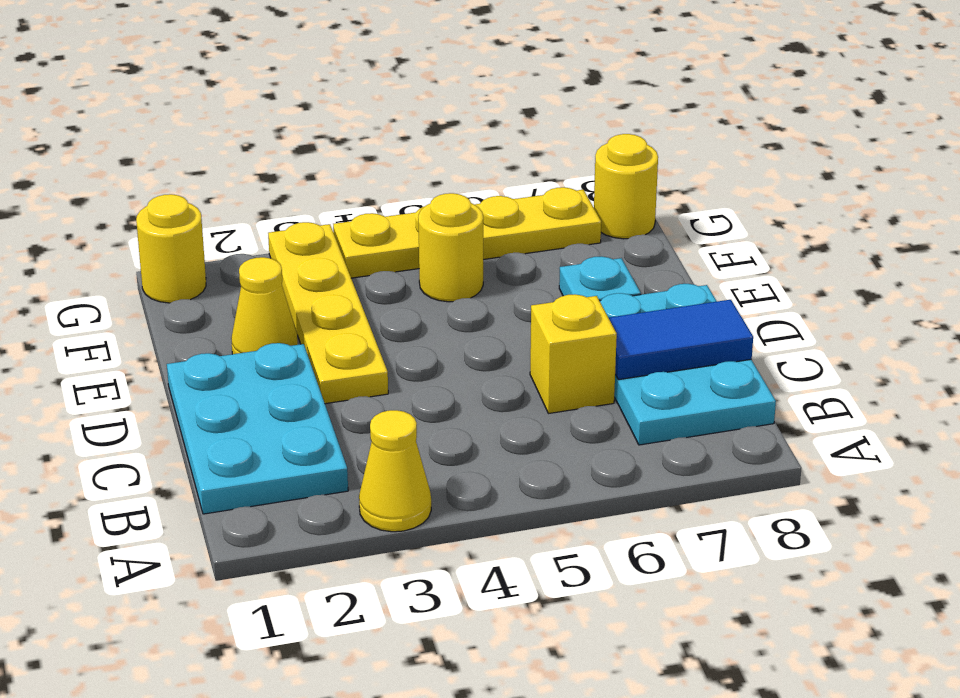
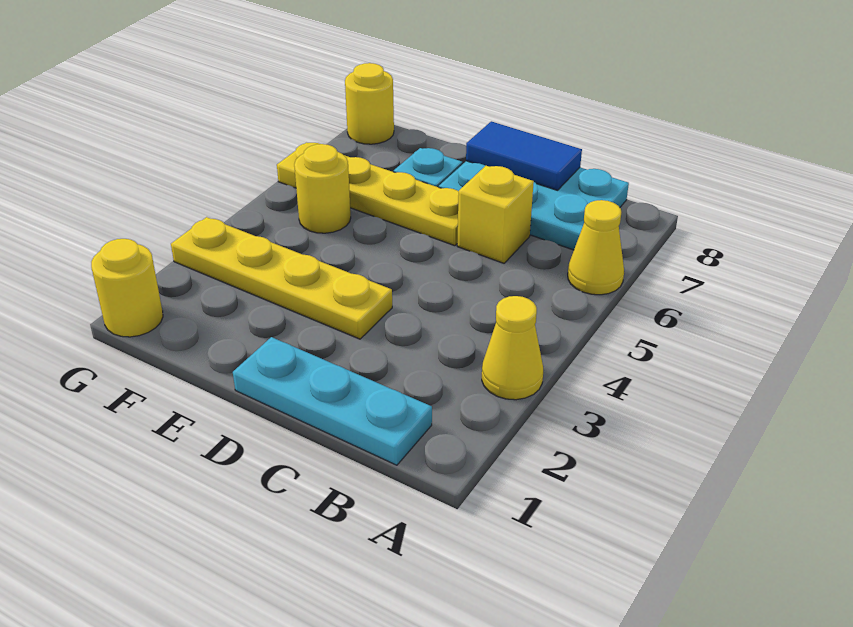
cyan 2x3 plate [167,343,348,514] -> cyan 1x3 plate [233,337,432,465]
blue 1x2 tile [609,300,753,380] -> blue 1x2 tile turned to [466,121,582,190]
yellow 1x1 cone [231,257,298,354] -> yellow 1x1 cone moved to [568,200,624,295]
yellow 1x4 plate [333,187,601,278] -> yellow 1x4 plate turned to [277,143,459,246]

